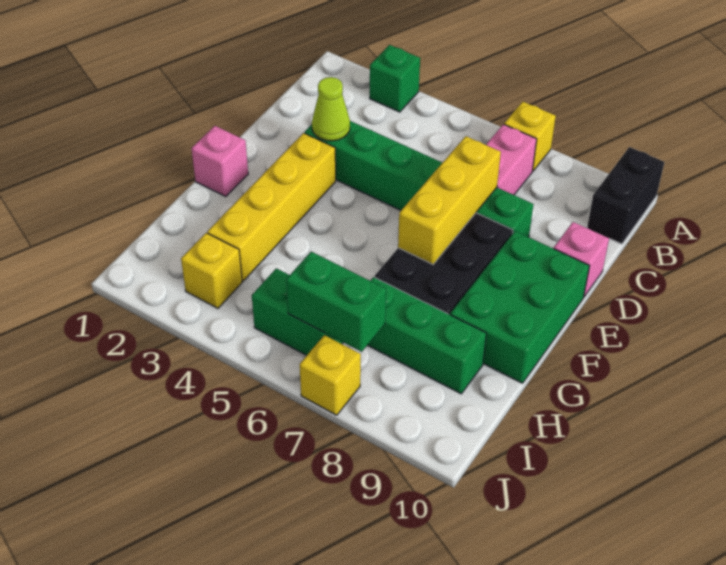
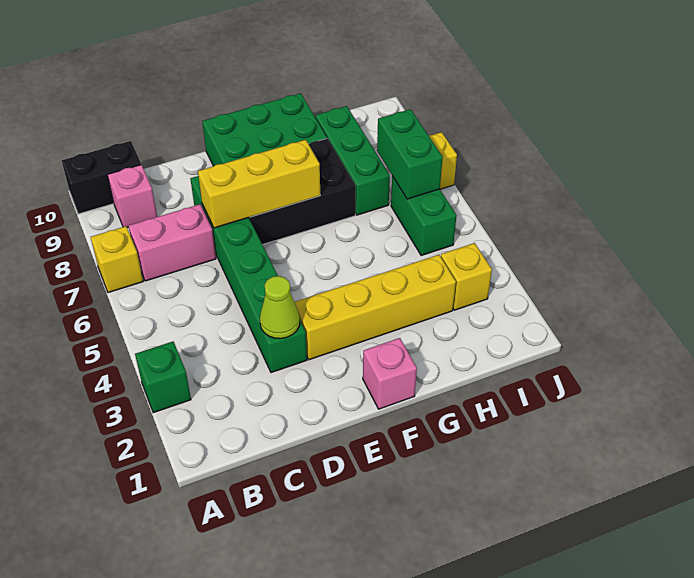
pink 1x1 brick [554,222,609,297] -> pink 1x1 brick moved to [108,165,157,227]

